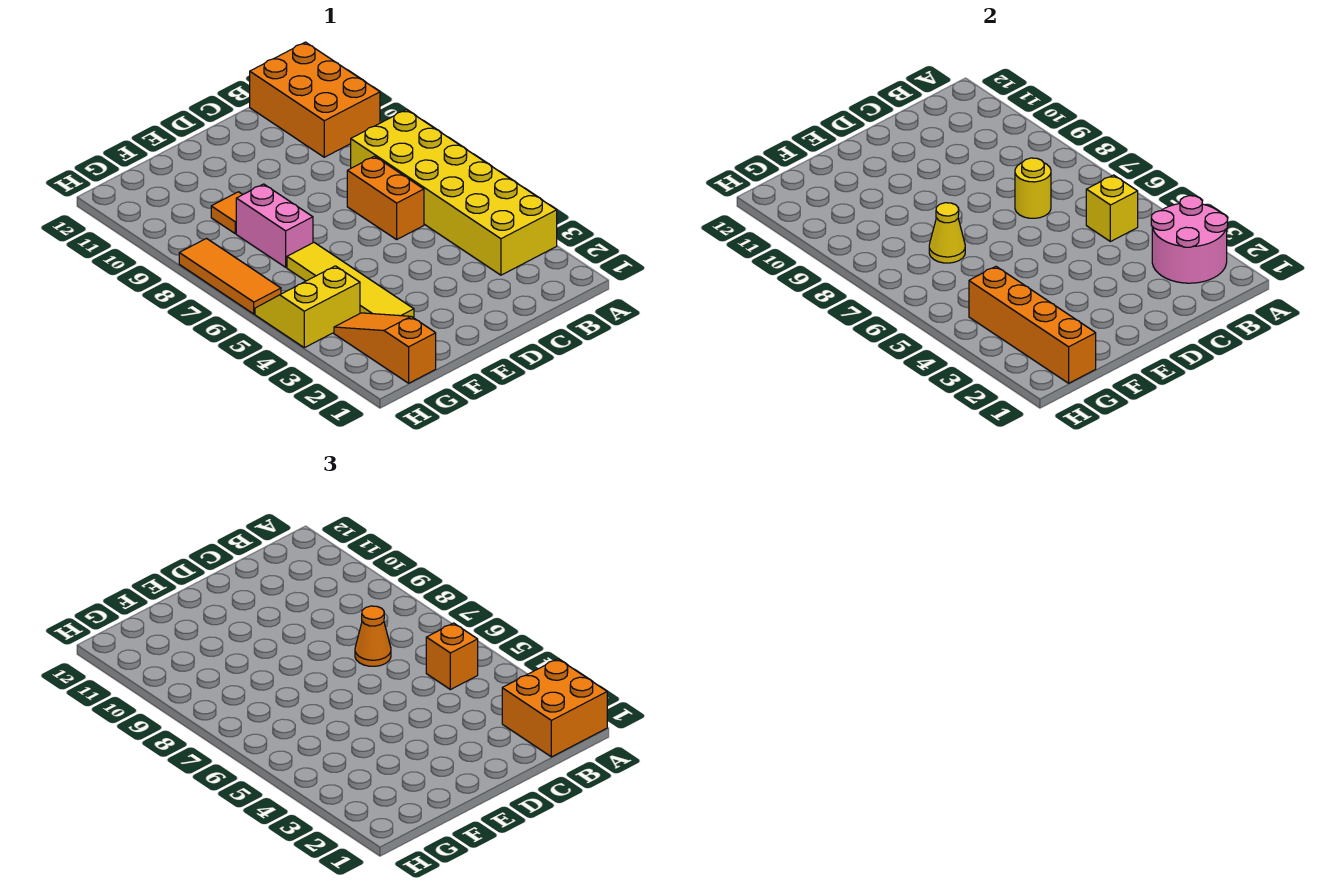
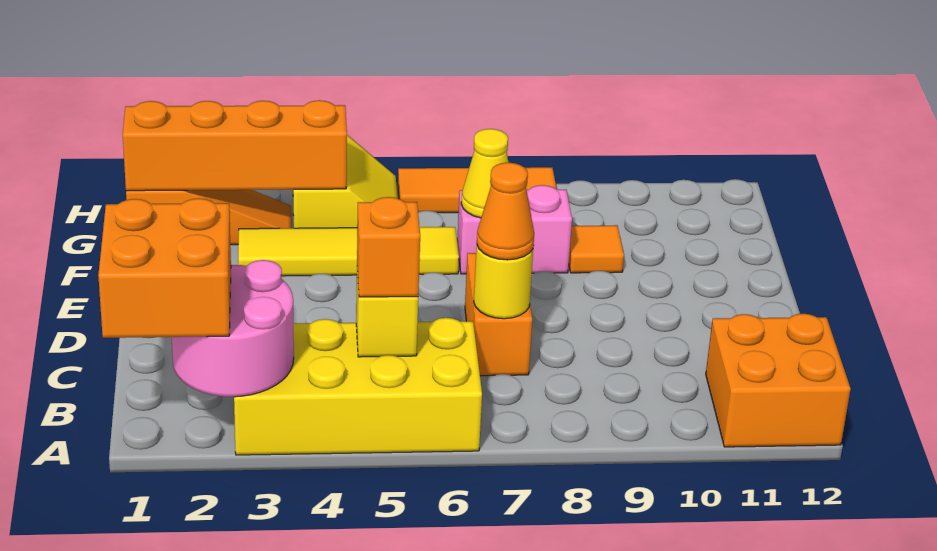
yellow 2x6 brick [351,110,557,275] -> yellow 2x4 brick [234,318,482,455]
orange 2x3 brick [250,42,380,157] -> orange 2x2 brick [706,314,851,447]
orange 1x2 brick [347,156,424,239] -> orange 1x2 brick turned to [465,253,532,376]

